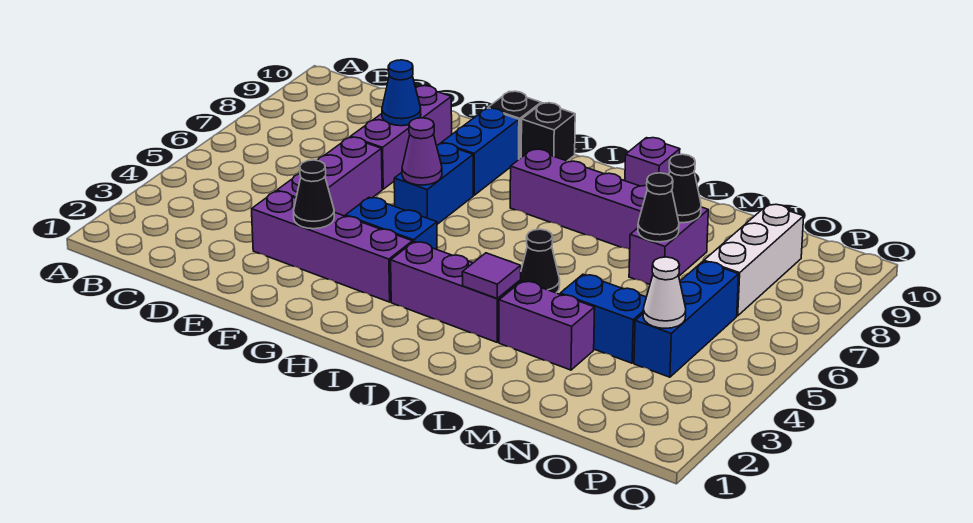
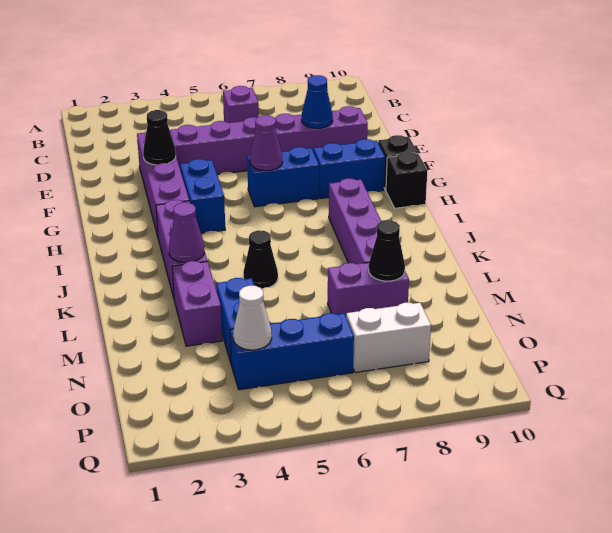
purple 1x1 tile [462,253,521,299] -> purple 1x1 cone [169,203,204,263]
purple 1x1 brick [625,138,680,186] -> purple 1x1 brick moved to [223,86,259,123]
black 1x1 cone [638,173,679,242] -> none
white 1x3 brick [704,204,804,316] -> white 1x2 brick [346,303,431,372]

